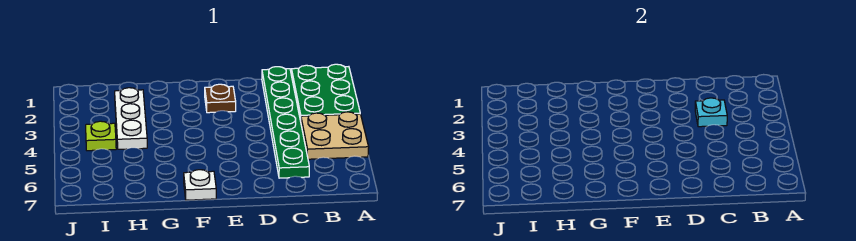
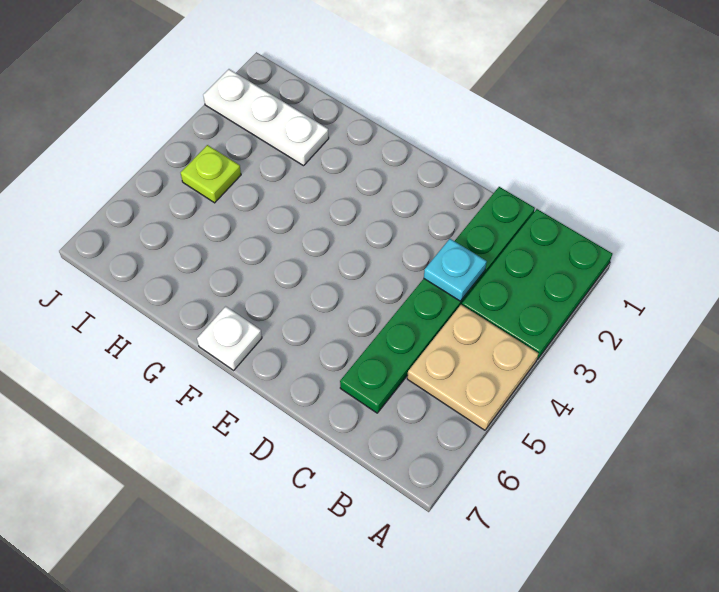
brown 1x1 plate [205,84,236,113] -> none
white 1x3 plate [115,88,147,149] -> white 1x3 plate turned to [203,69,329,166]

